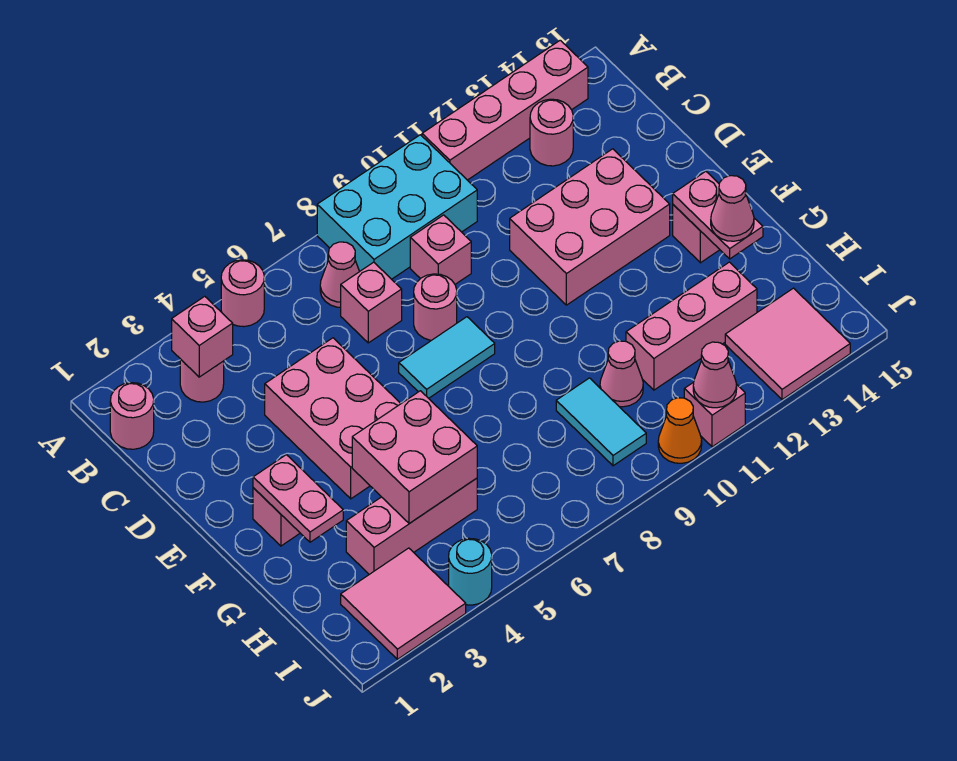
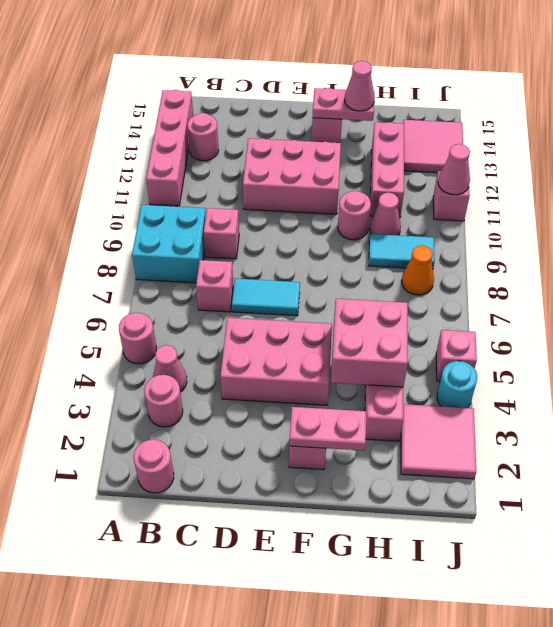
cyan 2x3 brick [317,135,477,279] -> cyan 2x2 brick [132,205,206,283]
pink 1x1 brick [172,296,233,377] -> pink 1x1 brick moved to [436,330,477,382]
pink 1x1 cone [320,242,360,307] -> pink 1x1 cone moved to [153,345,187,392]
pink 1x1 round brick [414,274,457,340] -> pink 1x1 round brick moved to [338,191,371,240]
pink 2x3 brick [510,149,670,305] -> pink 2x3 brick turned to [243,138,341,214]
cyan 1x2 tile [399,317,495,398] -> cyan 1x2 tile turned to [232,279,300,316]
orange 1x1 cone [658,398,702,463] -> orange 1x1 cone moved to [402,246,434,295]

